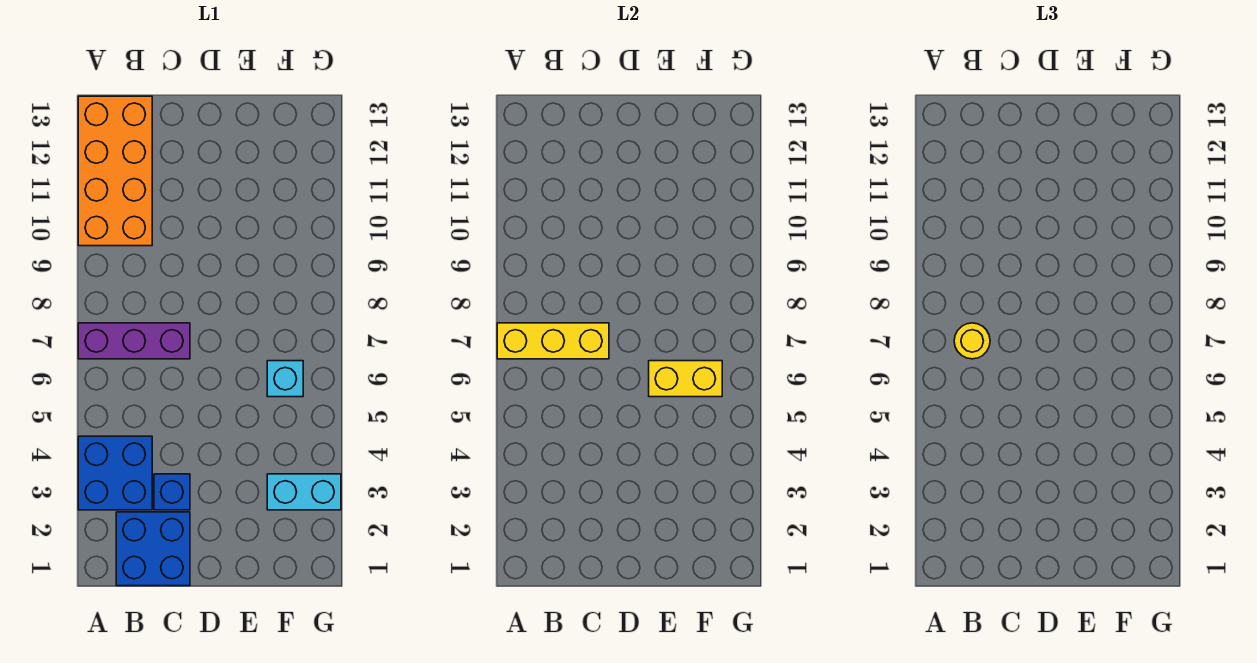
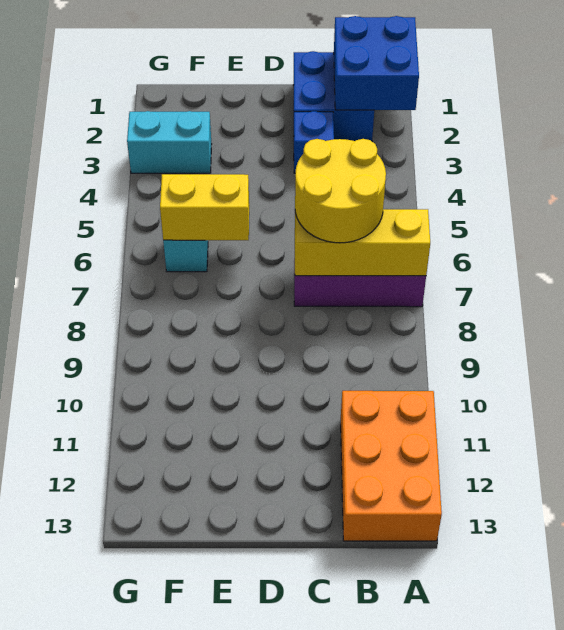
blue 2x2 brick [78,436,152,510] -> blue 2x2 brick moved to [334,16,419,110]
orange 2x4 brick [78,96,152,246] -> orange 2x3 brick [341,391,442,541]
yellow 1x1 round brick [954,323,990,359] -> yellow 2x2 round brick [295,139,386,243]

